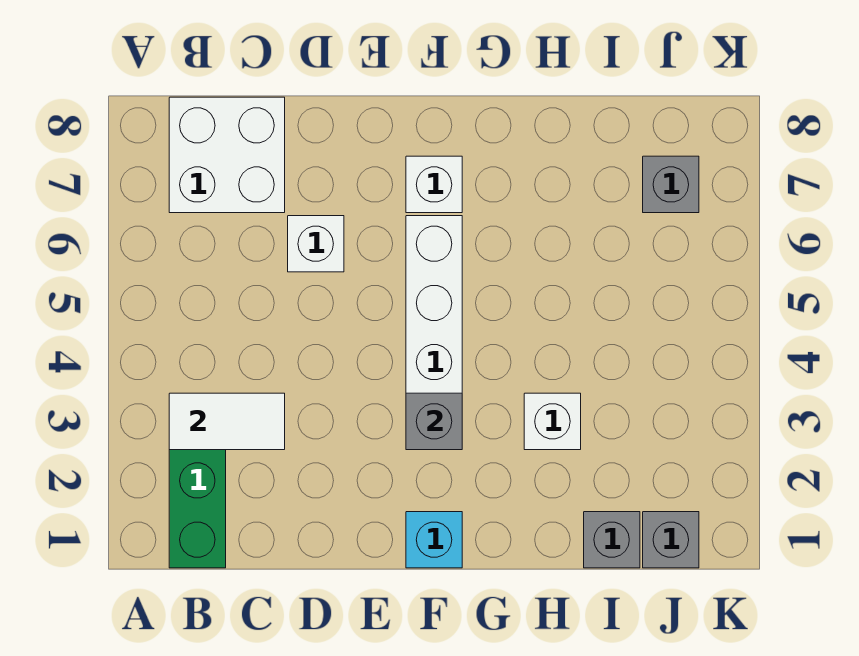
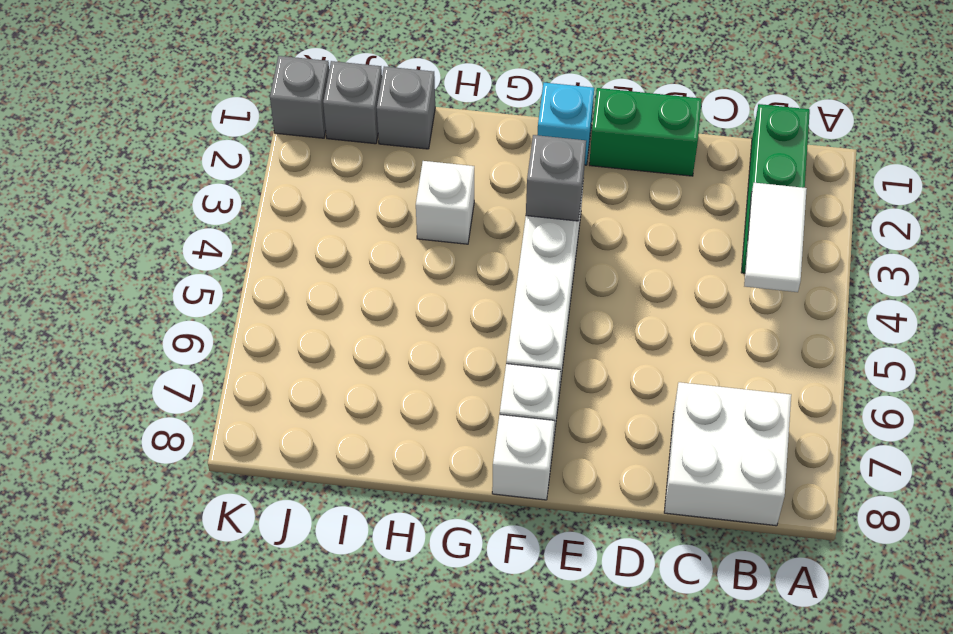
white 1x2 tile [169,393,285,450] -> white 1x2 tile turned to [744,183,807,292]
none -> green 1x2 brick [589,88,702,176]
white 1x1 brick [288,216,344,272] -> white 1x1 brick moved to [492,414,555,500]
grey 1x1 brick [643,156,699,213] -> grey 1x1 brick moved to [270,56,329,138]

